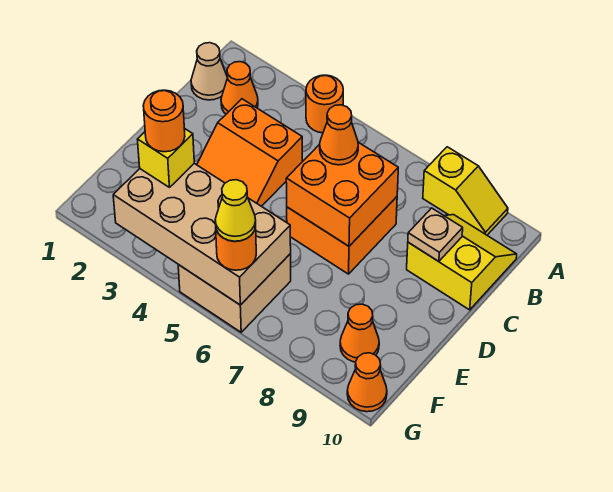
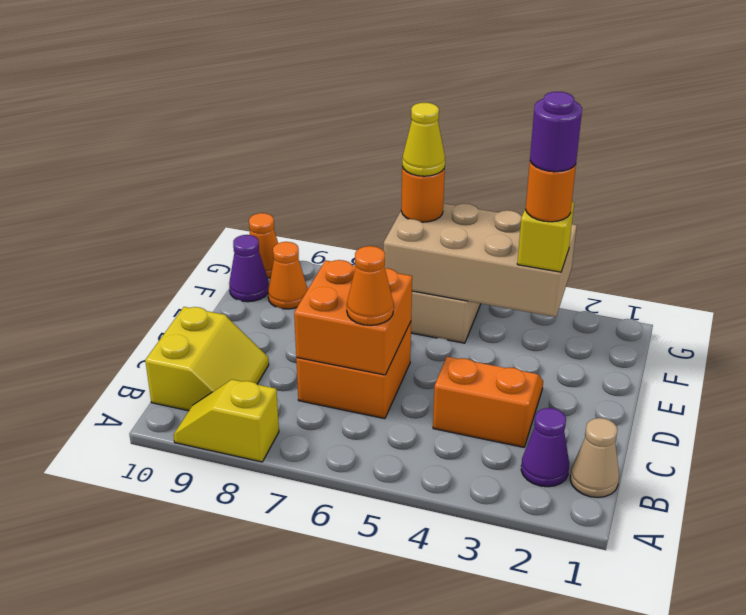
orange 1x1 round brick [306,75,343,133] -> none
orange 1x1 cone [221,62,258,114] -> purple 1x1 cone [521,408,569,487]
yellow 2x2 slope [407,215,517,310] -> yellow 2x2 slope turned to [145,307,269,411]
tan 1x1 plate [408,208,463,261] -> none
none -> purple 1x1 round brick [530,92,582,172]
none -> purple 1x1 cone [229,235,269,302]

